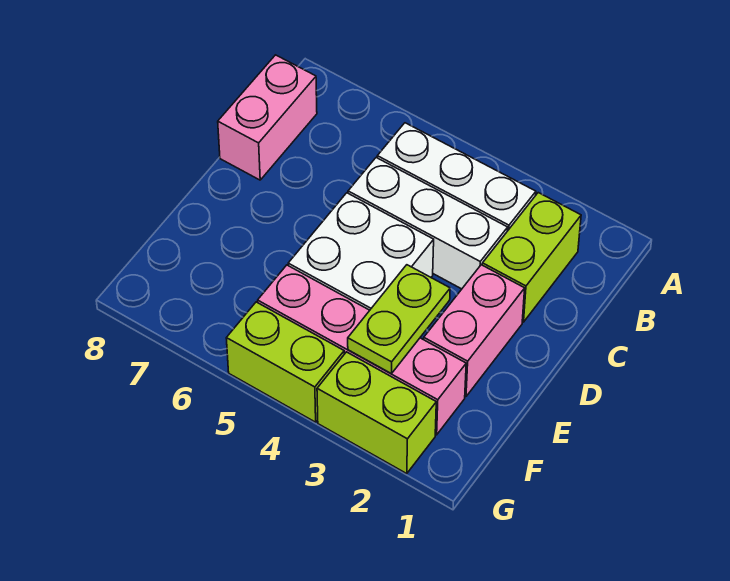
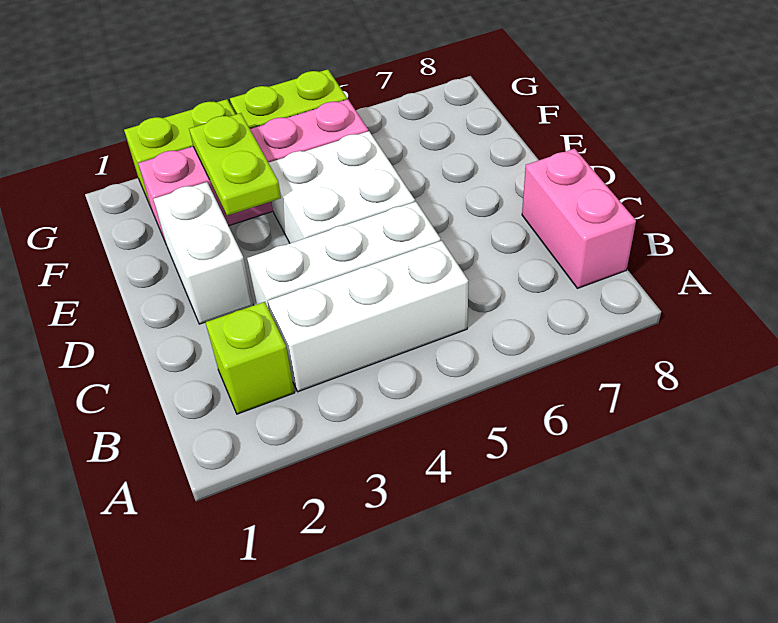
lime 1x2 brick [482,193,581,322] -> lime 1x1 brick [205,302,295,414]
pink 1x2 brick [424,265,525,397] -> white 1x2 brick [153,182,254,324]

